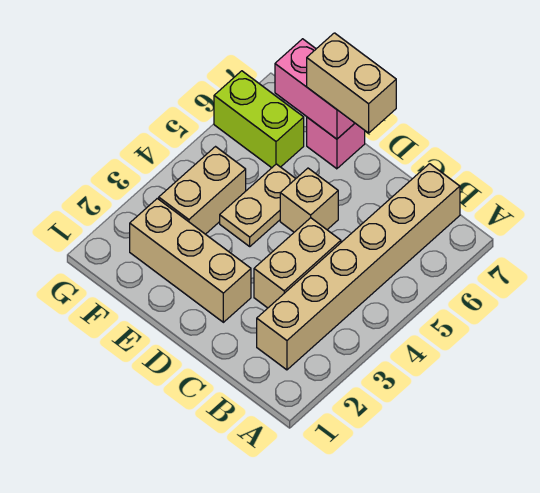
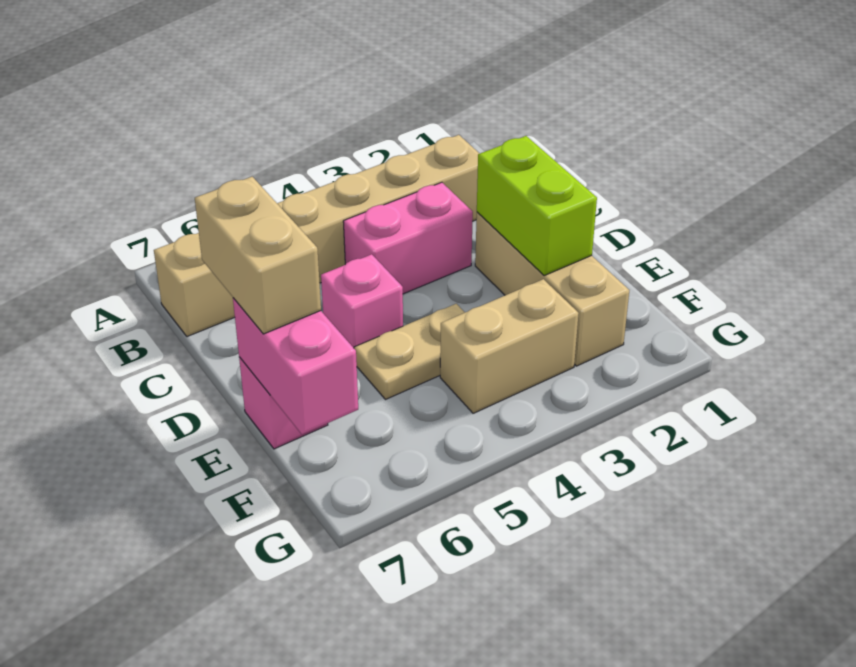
tan 1x2 brick [254,218,341,308] -> pink 1x2 brick [343,182,473,294]
tan 1x1 brick [280,168,338,232] -> pink 1x1 brick [321,254,403,348]
lime 1x2 brick [214,71,304,168] -> lime 1x2 brick moved to [477,136,597,276]

